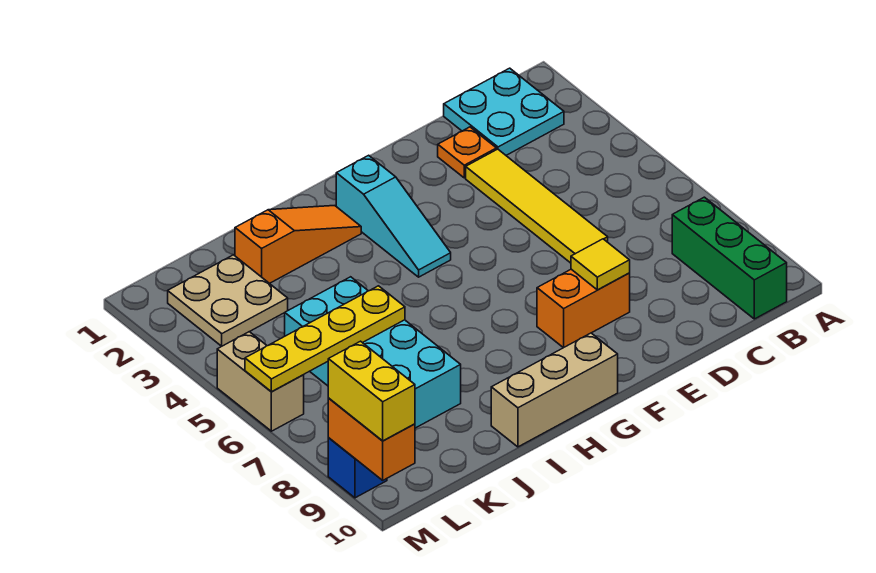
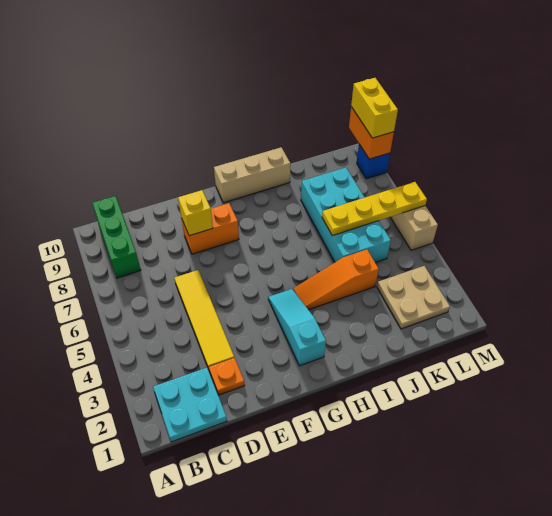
yellow 1x1 tile [571,239,630,290] -> yellow 1x1 brick [178,190,213,236]
orange 1x3 slope [235,206,361,284] -> orange 1x3 slope moved to [293,250,379,310]

